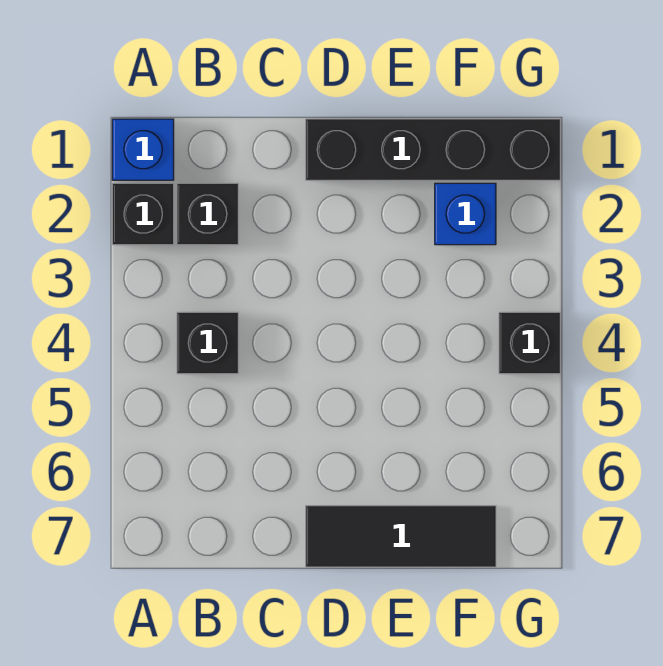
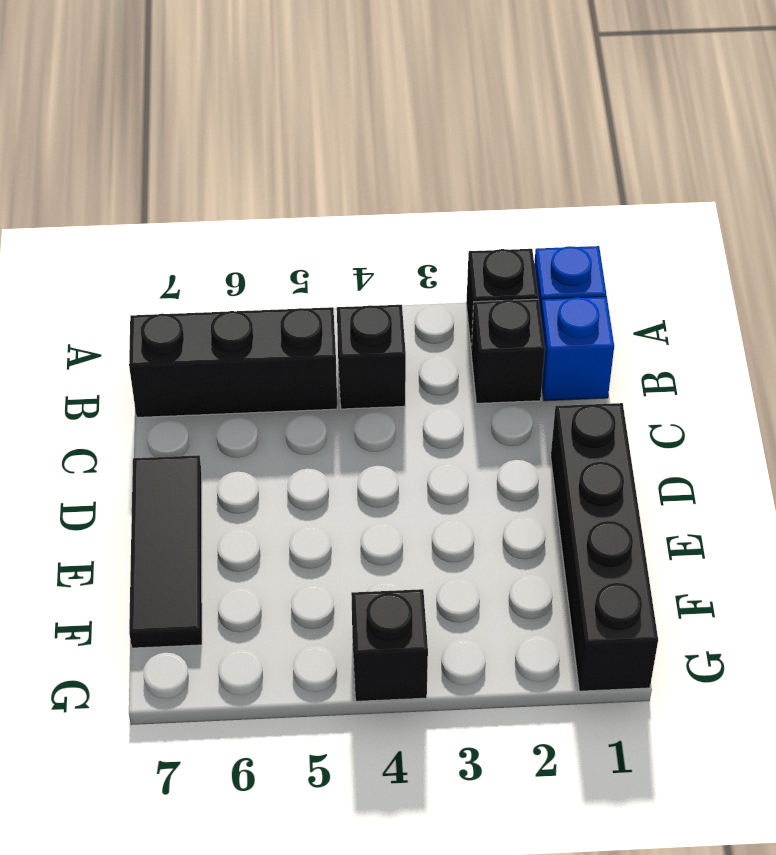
none -> black 1x3 brick [129,307,337,417]
blue 1x1 brick [435,183,496,245] -> blue 1x1 brick moved to [541,296,614,401]

